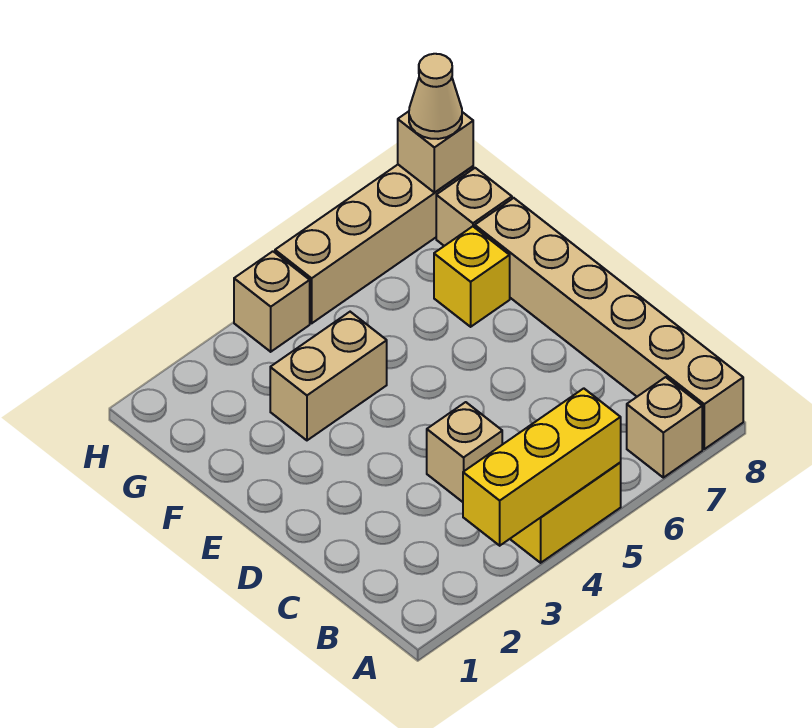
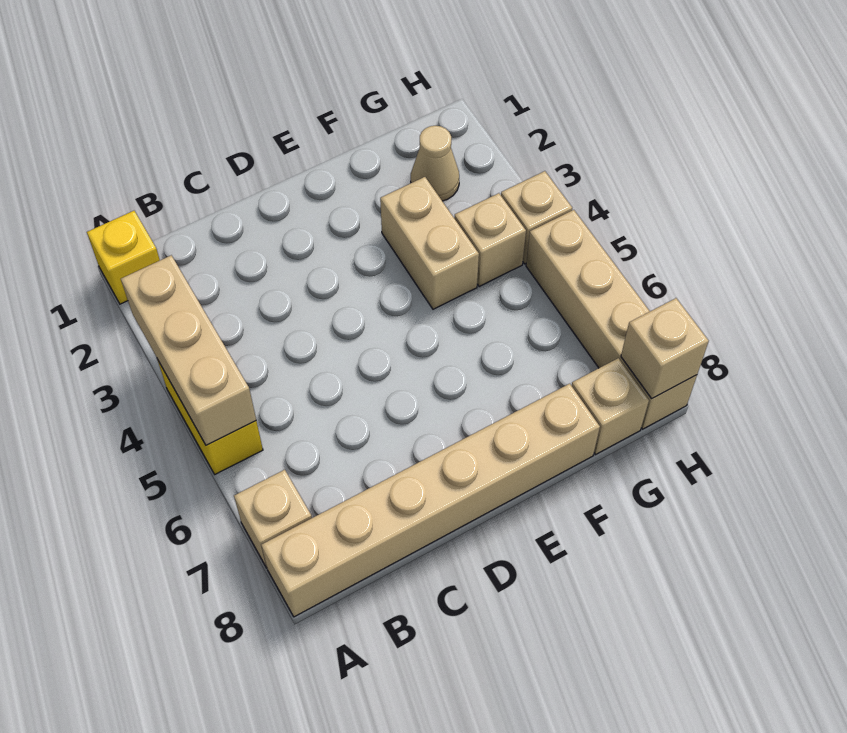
yellow 1x3 brick [463,388,621,546] -> tan 1x3 brick [121,255,256,445]
tan 1x1 brick [427,402,502,502] -> tan 1x1 brick moved to [454,193,526,287]
yellow 1x1 brick [434,226,510,327] -> yellow 1x1 brick moved to [87,211,160,304]
tan 1x1 cone [409,54,462,139] -> tan 1x1 cone moved to [411,126,459,201]

